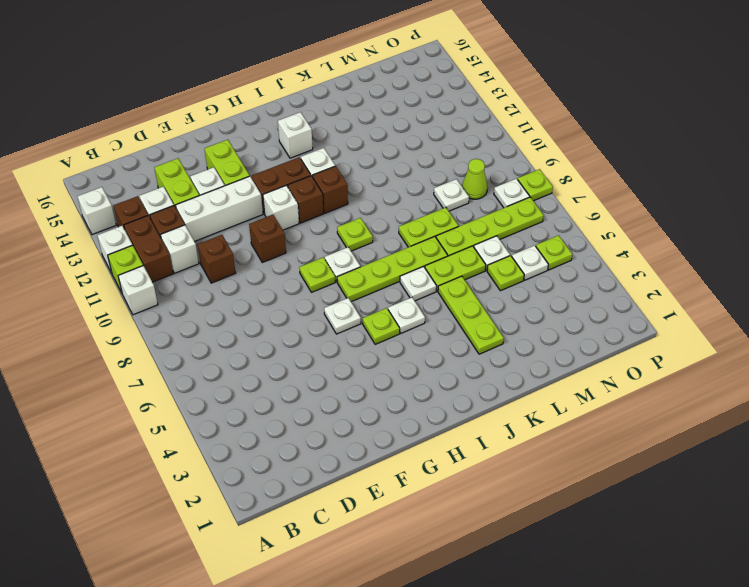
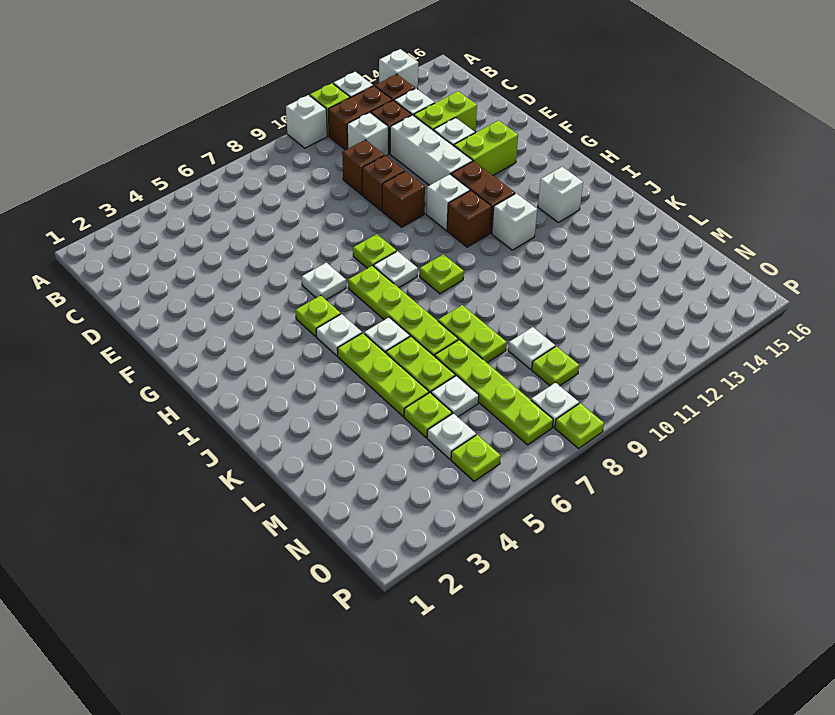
brown 1x1 brick [313,166,348,213] -> brown 1x1 brick moved to [362,155,404,211]
lime 1x3 plate [438,276,504,354] -> lime 1x3 plate turned to [337,333,429,416]
lime 1x1 cone [462,159,488,199] -> lime 1x1 plate [532,346,579,386]

